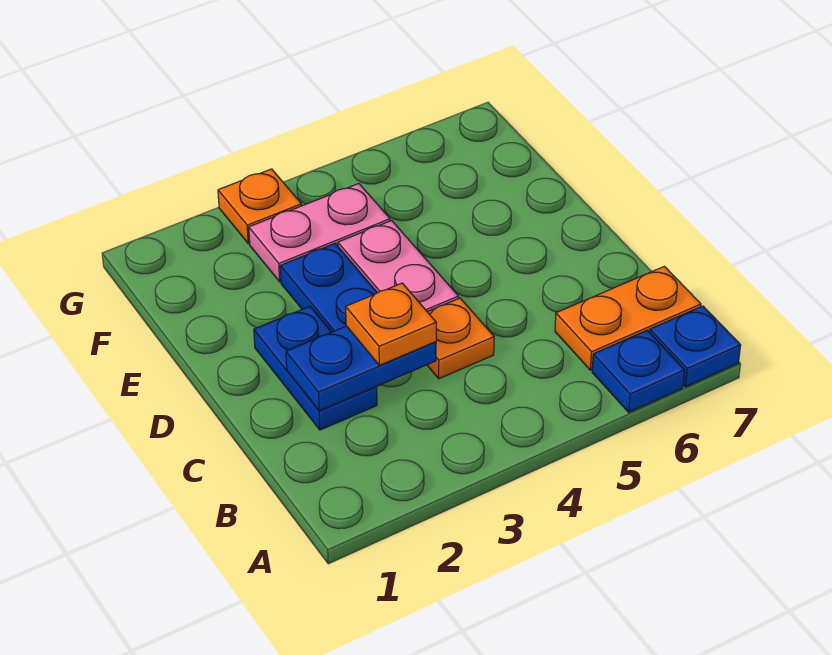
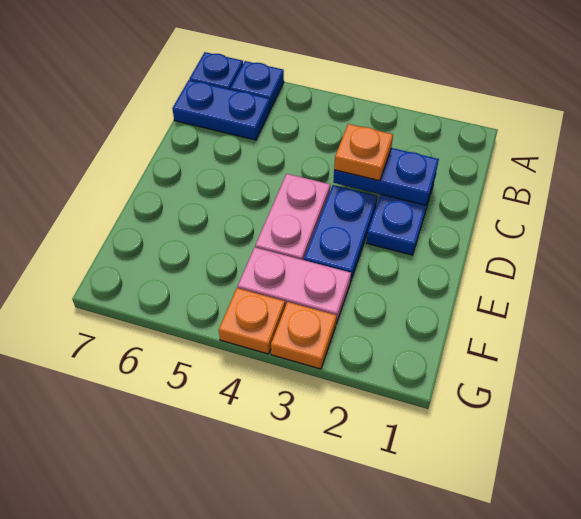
orange 1x2 plate [555,266,701,370] -> blue 1x2 plate [172,80,270,140]
orange 1x1 plate [427,298,494,379] -> orange 1x1 plate moved to [219,288,285,354]

